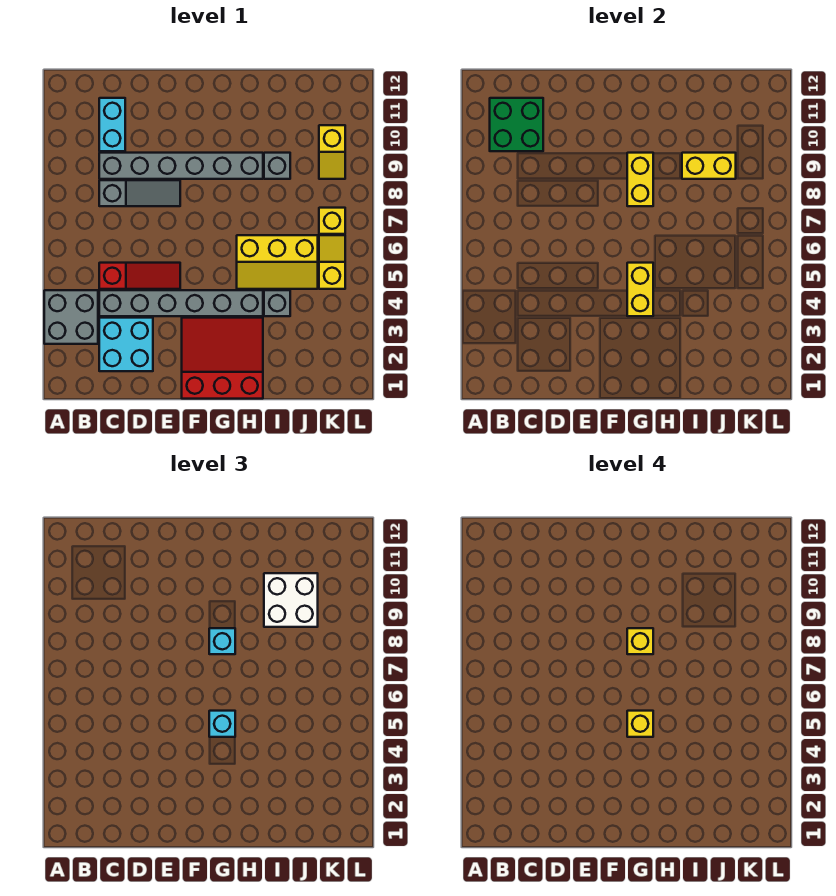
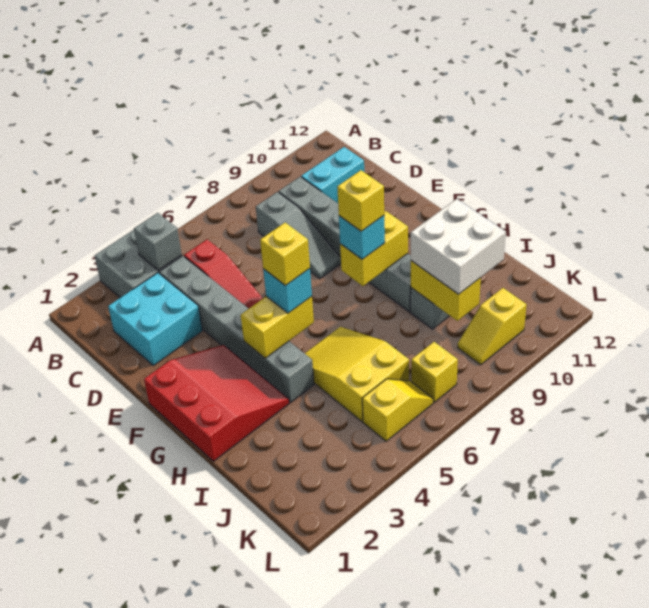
green 2x2 brick [490,98,543,151] -> none
yellow 2x3 slope [237,235,318,289] -> yellow 2x3 slope turned to [305,327,409,422]
grey 1x1 brick [264,290,290,316] -> grey 1x1 brick moved to [134,213,182,270]

